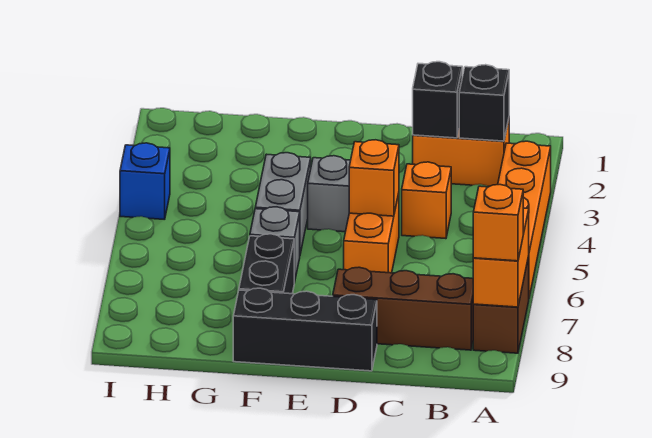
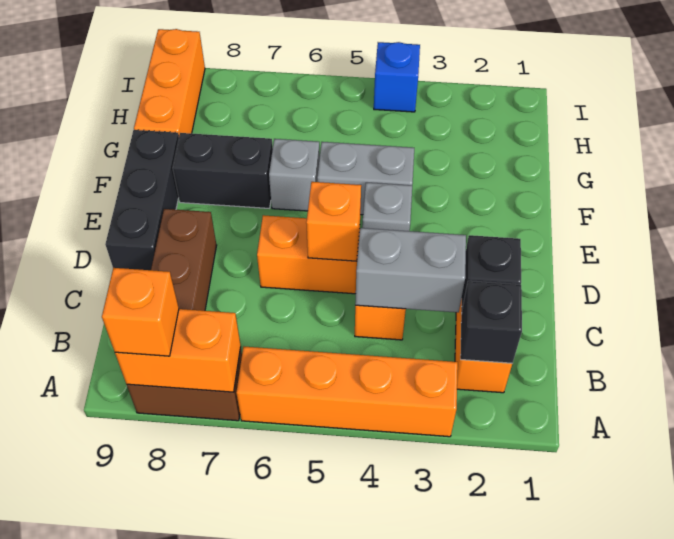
none -> grey 1x2 brick [355,228,466,312]
none -> orange 1x3 brick [134,29,205,136]

